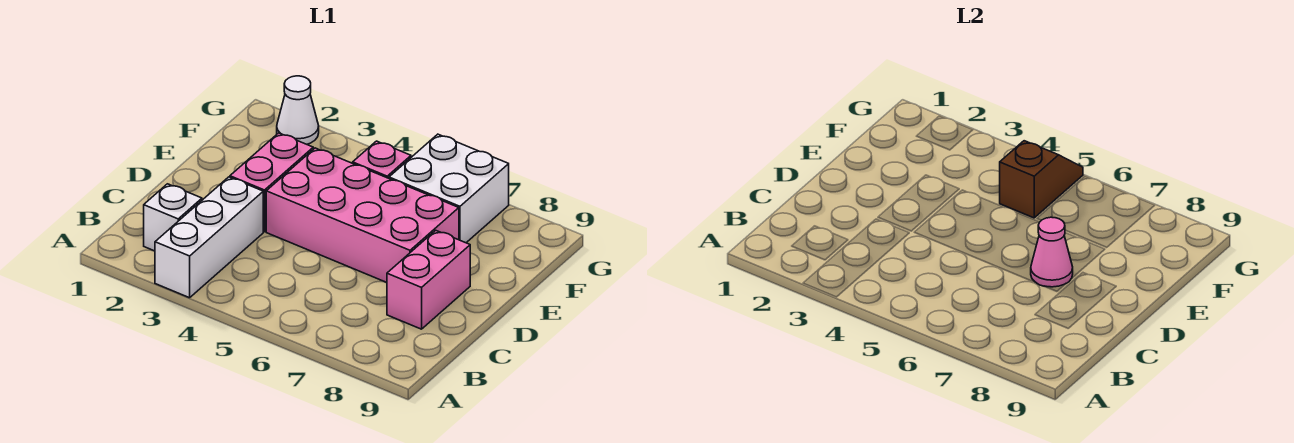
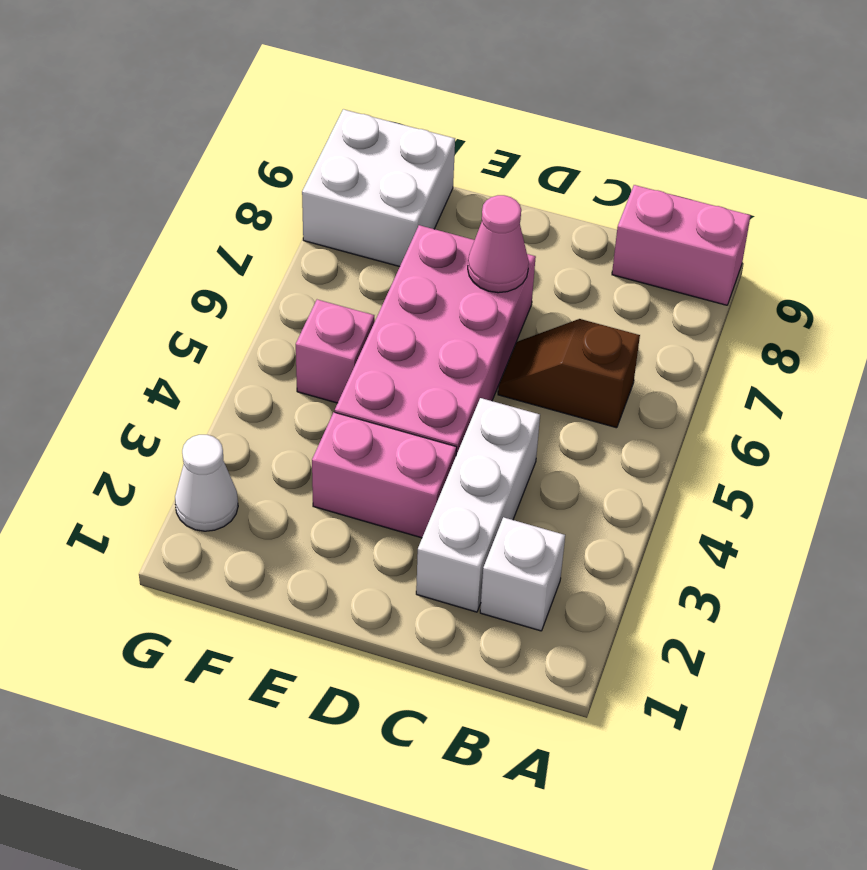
white 1x3 brick [155,177,263,298] -> white 1x3 brick turned to [416,398,540,612]
pink 1x2 brick [387,230,470,329] -> pink 1x2 brick moved to [612,185,751,305]
brown 1x2 slope [1000,141,1083,218] -> brown 1x2 slope moved to [498,319,640,428]
white 2x2 brick [389,134,509,243] -> white 2x2 brick moved to [302,109,455,267]

